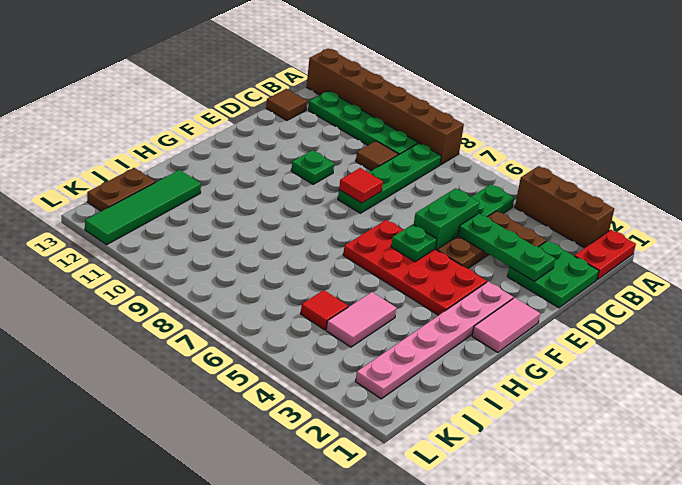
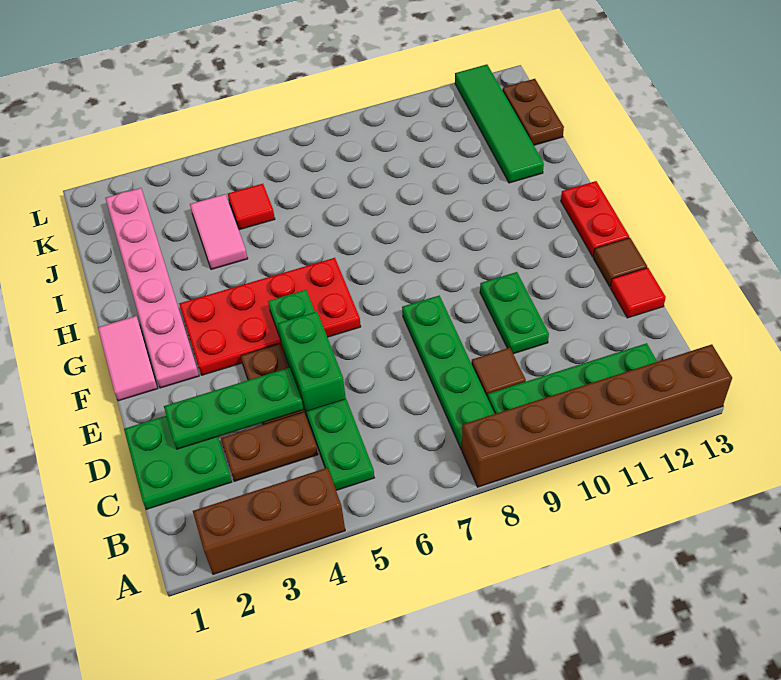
red 1x2 plate [575,230,636,280] -> red 1x2 plate moved to [561,181,629,257]
brown 1x1 tile [266,89,307,120] -> brown 1x1 tile moved to [593,238,647,287]
red 1x1 tile [339,168,383,203] -> red 1x1 tile moved to [610,268,666,318]
green 1x1 plate [291,150,334,184] -> green 1x2 plate [480,272,549,354]

